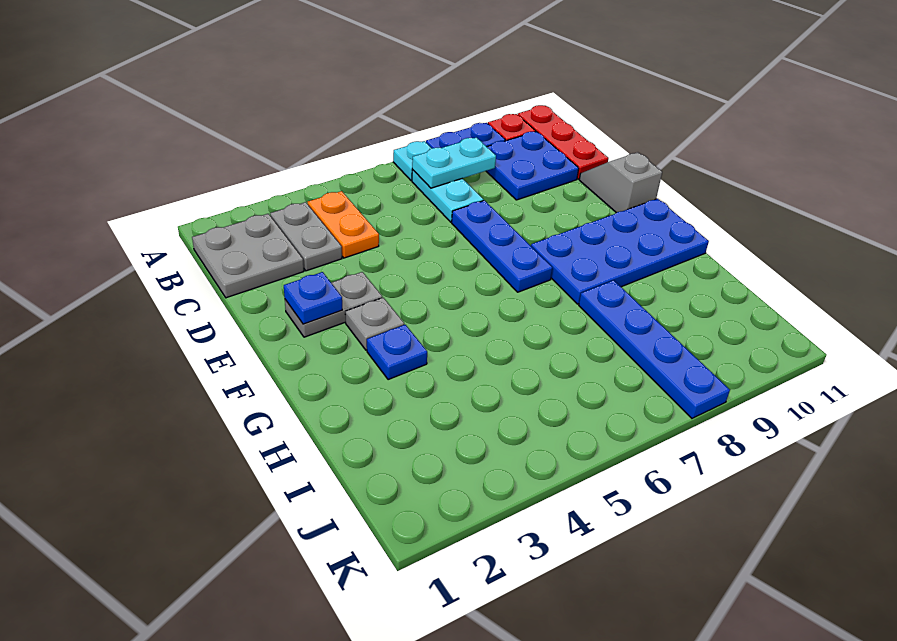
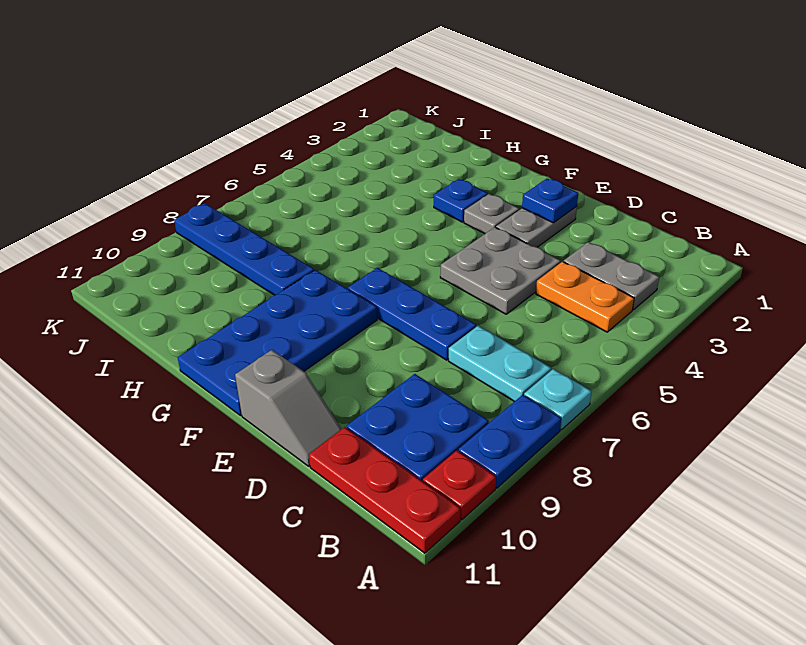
grey 2x2 plate [192,214,304,298] -> grey 2x2 plate moved to [440,227,561,314]
cyan 1x2 plate [412,138,496,188] -> none

